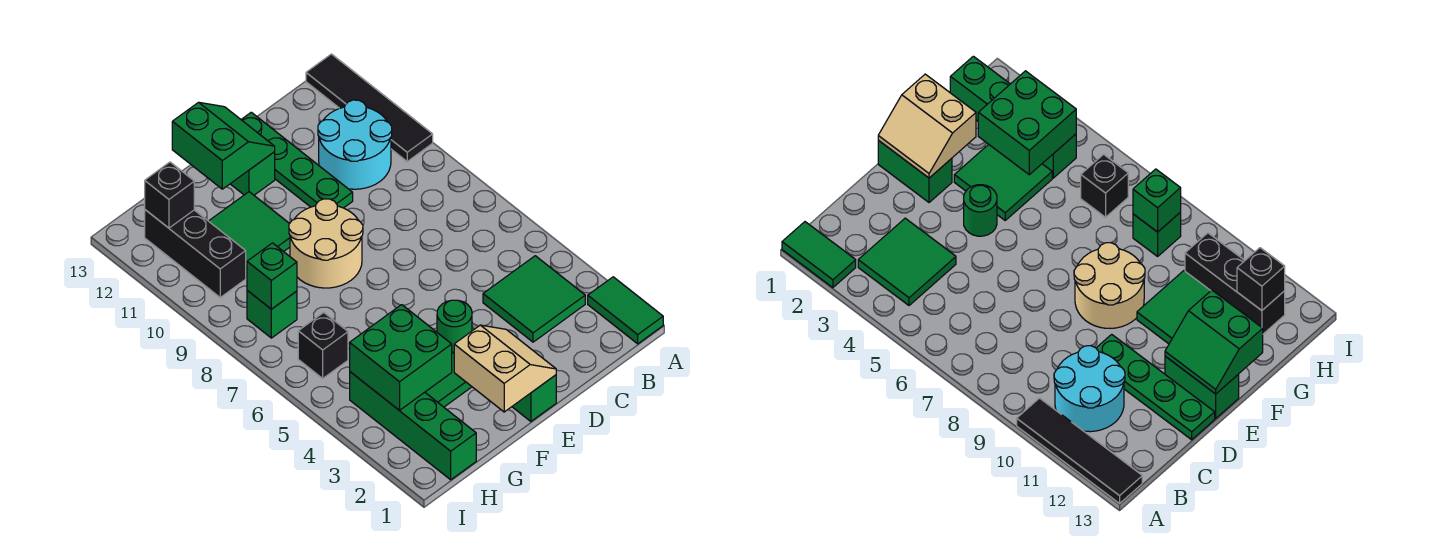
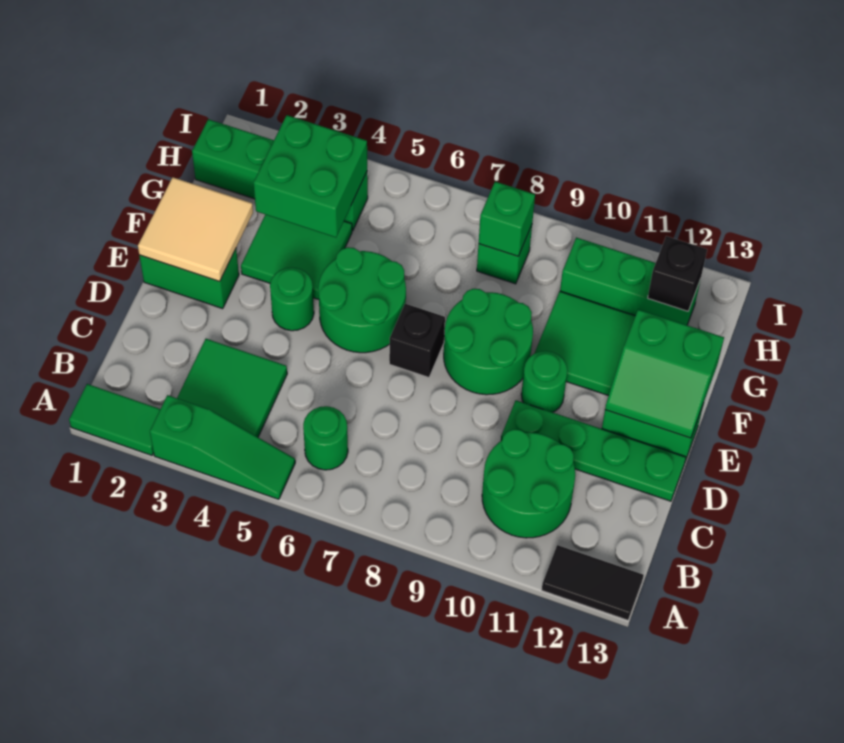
none -> green 1x3 slope [150,395,295,499]
black 1x4 tile [306,54,433,161] -> black 1x2 tile [542,545,644,620]
none -> green 1x1 round brick [303,406,348,470]
cyan 2x2 round brick [318,100,392,189] -> green 2x2 round brick [482,429,575,538]
tan 2x2 slope [454,325,556,412] -> tan 2x2 tile [138,177,253,281]
none -> green 2x2 round brick [318,247,406,353]
tan 2x2 round brick [289,199,363,288] -> green 2x2 round brick [444,289,533,395]
none -> green 1x1 round brick [521,351,567,412]
black 1x1 brick [298,312,348,378] -> black 1x1 brick moved to [389,304,445,377]
black 1x3 brick [145,210,246,297] -> green 1x3 brick [560,237,701,325]

